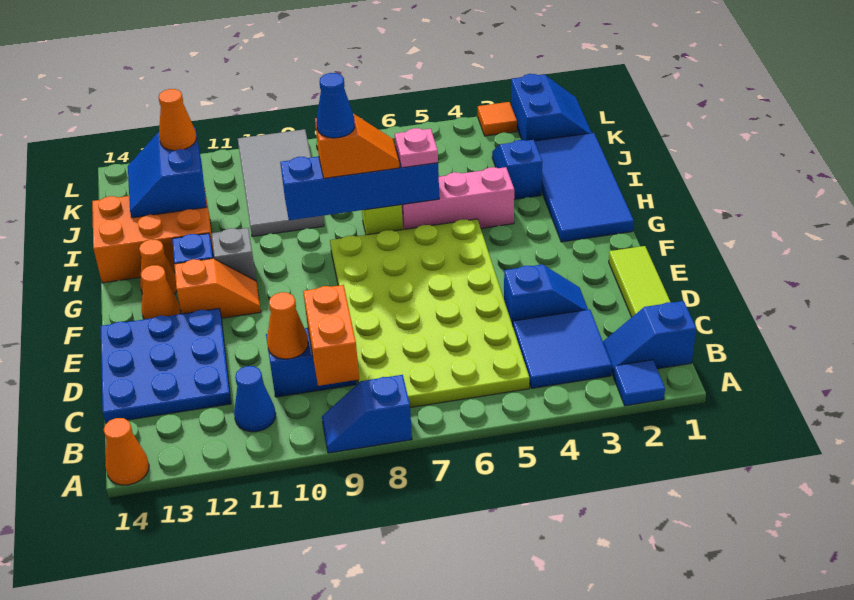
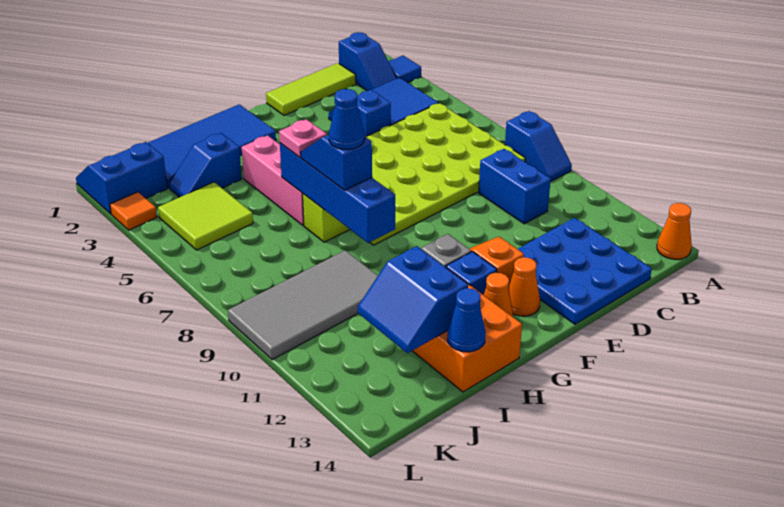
orange 1x2 brick [303,285,359,386] -> none
blue 1x1 cone [234,366,276,432] -> blue 1x1 cone moved to [447,288,486,352]
orange 1x1 cone [267,292,308,359] -> none
orange 1x2 slope [315,114,400,178] -> blue 1x2 slope [301,135,372,190]
blue 2x2 slope [128,127,207,218] -> blue 2x2 slope turned to [358,246,468,353]
none -> lime 2x2 tile [158,182,253,250]
orange 1x1 cone [159,89,196,151] -> none

